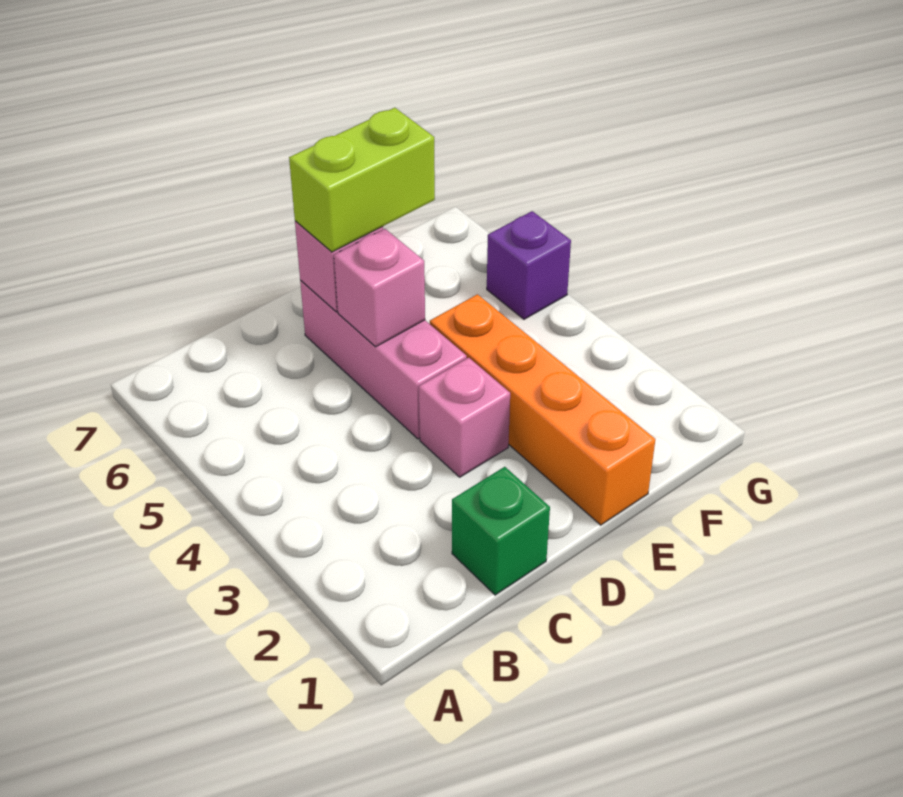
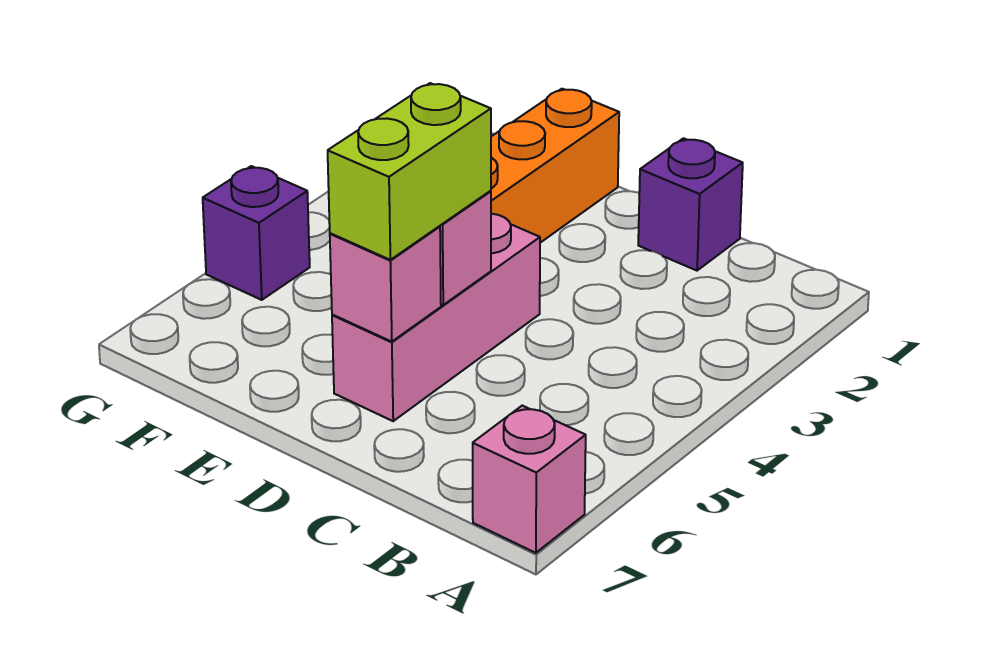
green 1x1 brick [452,467,550,595] -> purple 1x1 brick [638,138,743,271]
pink 1x1 brick [419,358,510,477] -> pink 1x1 brick moved to [473,406,586,553]
lime 1x2 brick [289,108,435,252] -> lime 1x2 brick turned to [328,83,491,260]

